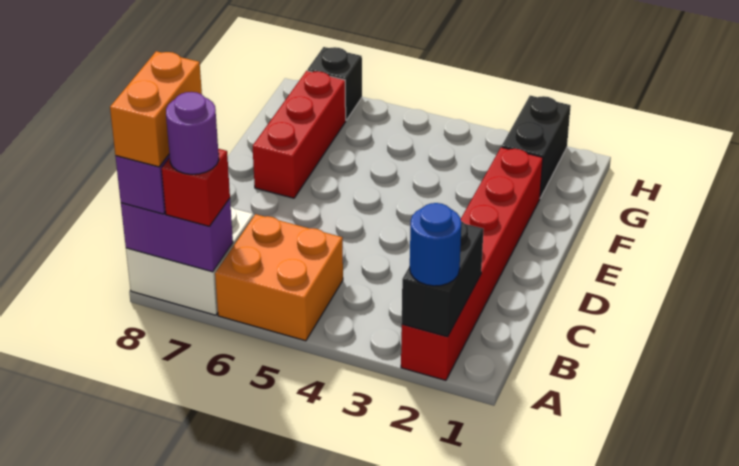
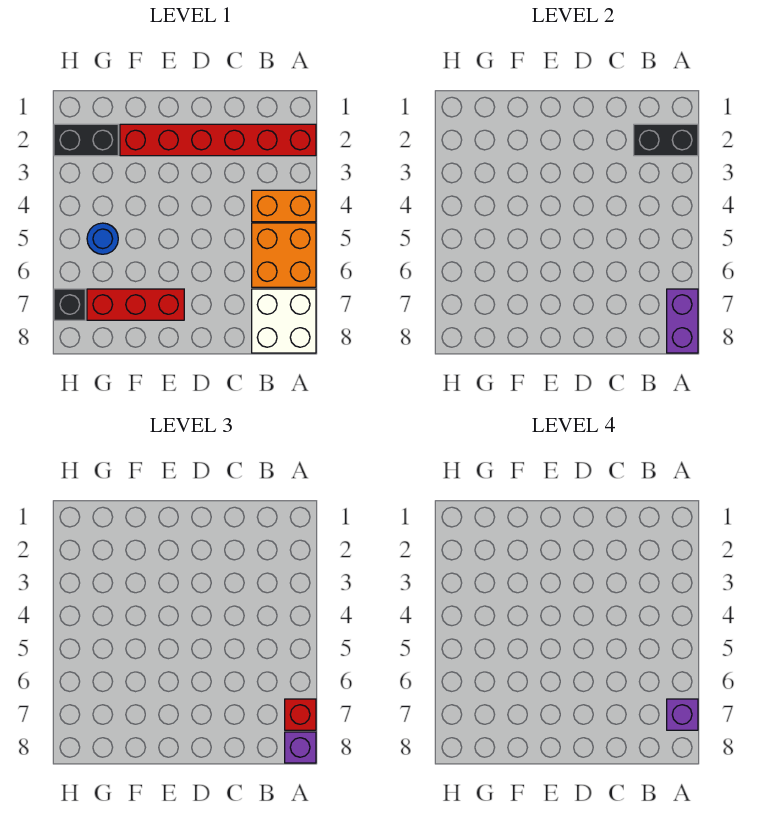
blue 1x1 round brick [410,203,461,286] -> blue 1x1 round brick moved to [87,223,118,254]
purple 1x1 round brick [166,92,219,174] -> purple 1x1 brick [667,699,698,730]
orange 1x2 brick [110,51,202,167] -> orange 1x2 brick moved to [252,190,316,222]

